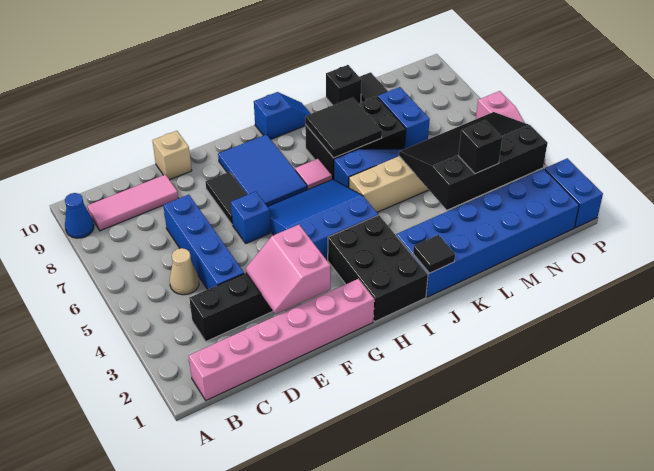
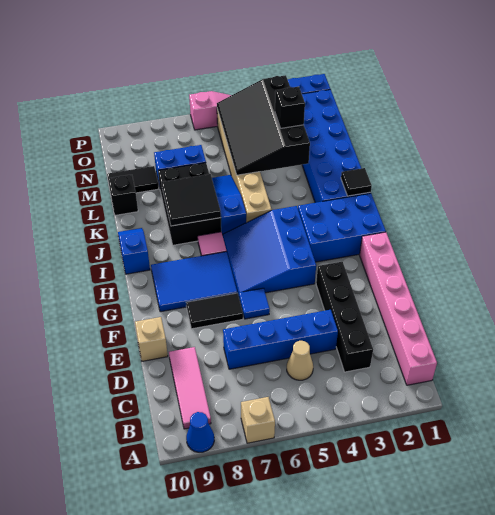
none -> tan 1x1 brick [241,397,275,443]
pink 2x2 slope [246,225,330,314] -> none
blue 1x1 brick [231,191,271,243] -> blue 1x1 tile [239,288,270,319]
black 2x3 brick [328,215,428,322] -> blue 2x3 brick [298,193,386,262]

